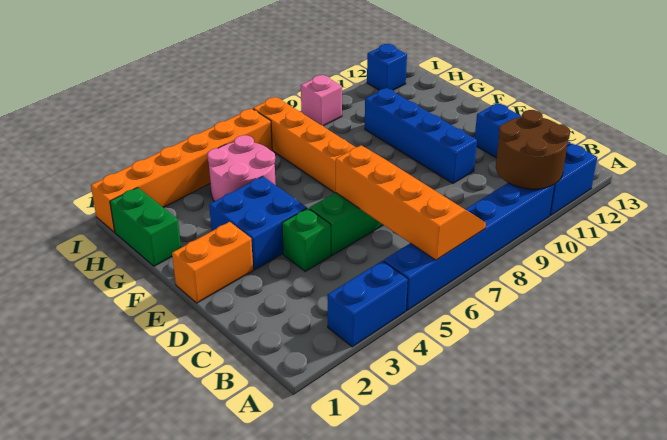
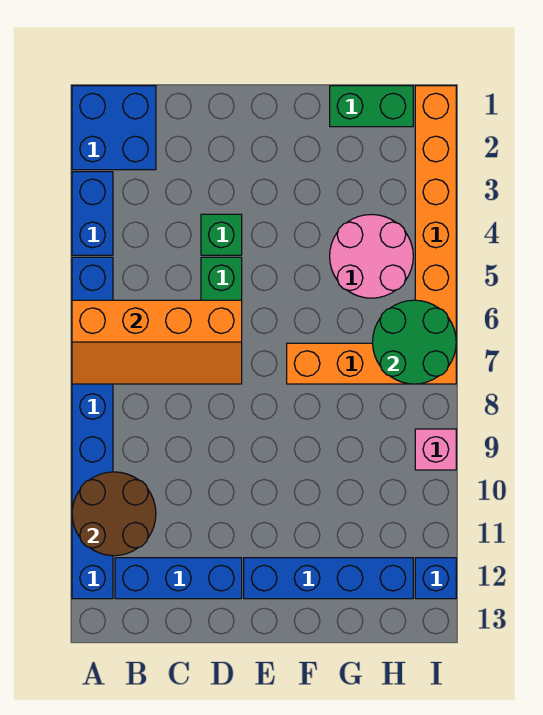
blue 1x4 brick [365,88,477,183] -> blue 1x4 brick moved to [244,558,413,599]
orange 1x2 brick [172,222,253,303] -> none
blue 2x2 brick [209,176,307,270] -> blue 2x2 brick moved to [72,86,156,170]
none -> green 2x2 round brick [373,300,456,384]

